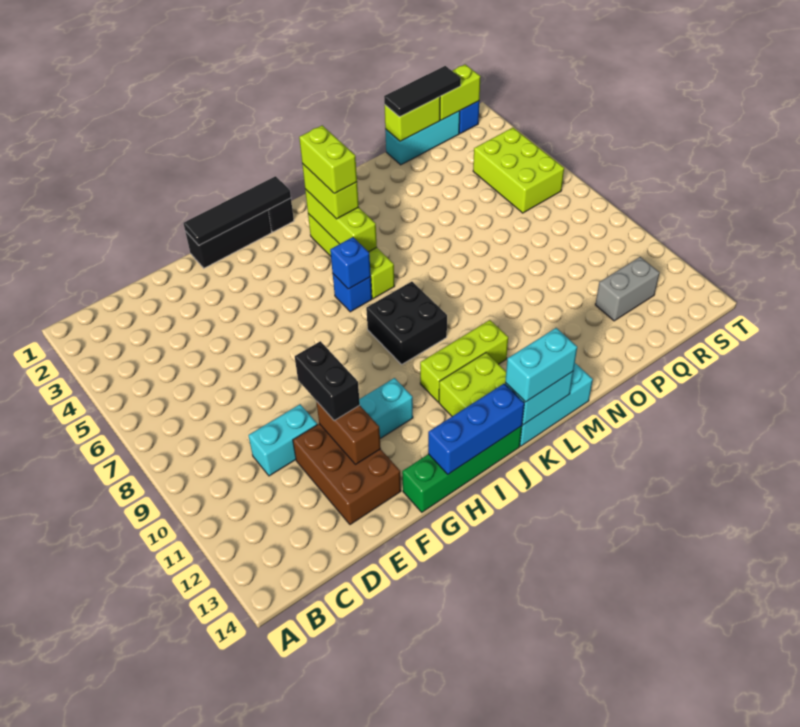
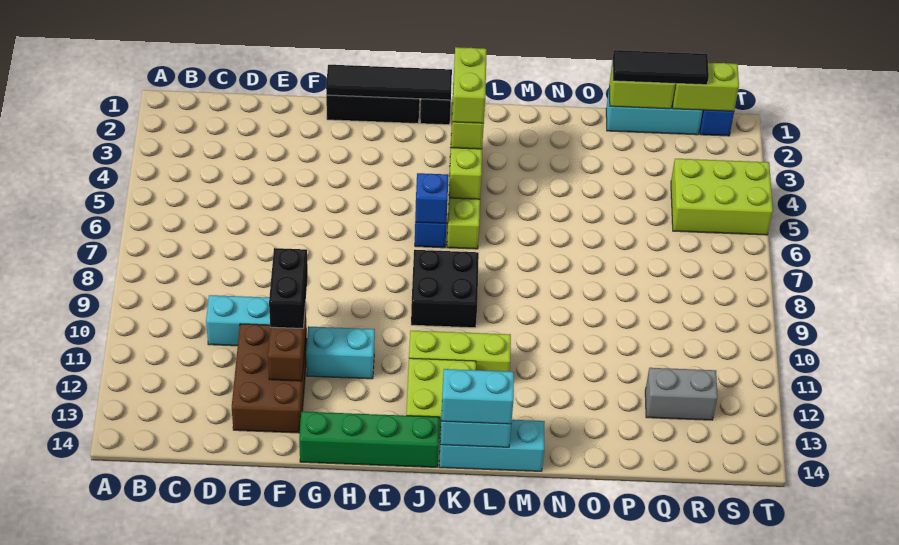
blue 1x3 brick [428,384,524,474] -> none
lime 2x3 brick [473,128,564,213] -> lime 2x3 brick turned to [671,159,773,235]

